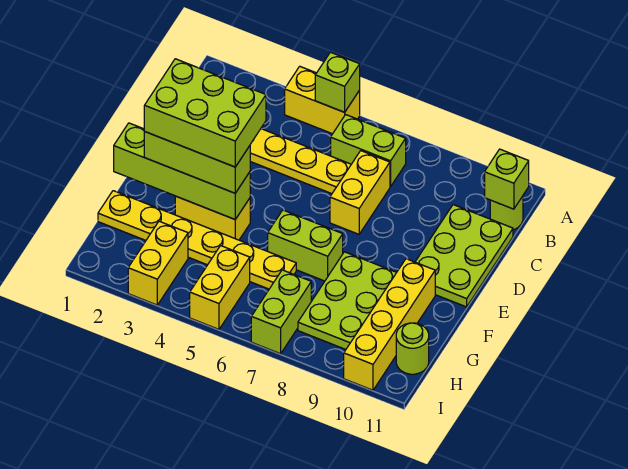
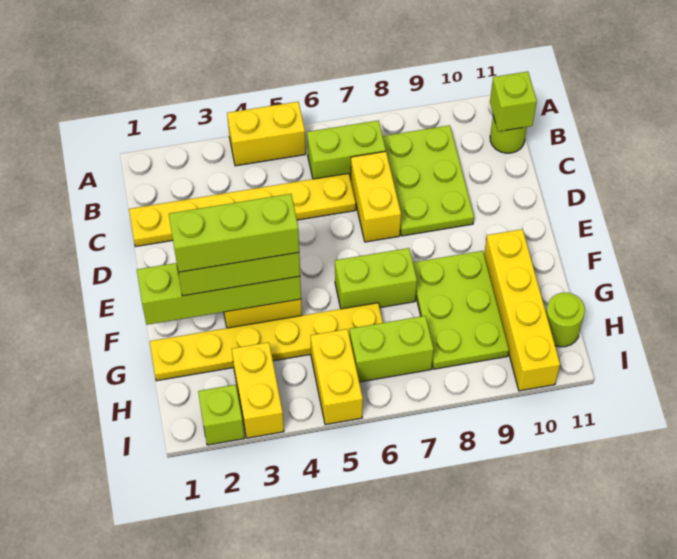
lime 1x1 brick [315,52,360,112] -> lime 1x1 brick moved to [198,385,244,445]
lime 2x3 plate [415,205,513,307] -> lime 2x3 plate moved to [383,125,474,236]
lime 2x3 brick [144,59,266,167] -> lime 1x3 brick [169,194,299,272]
lime 1x2 brick [251,270,311,354] -> lime 1x2 brick turned to [350,316,434,382]

